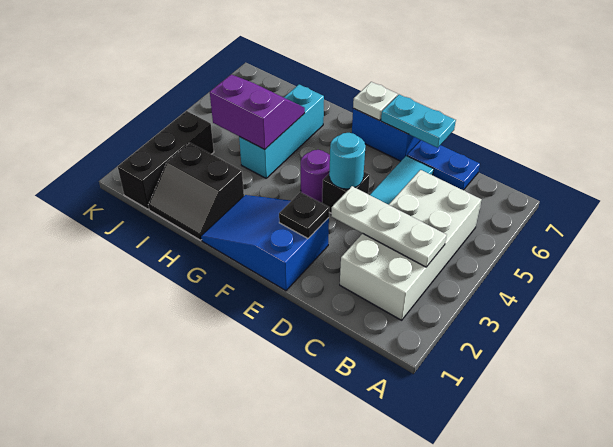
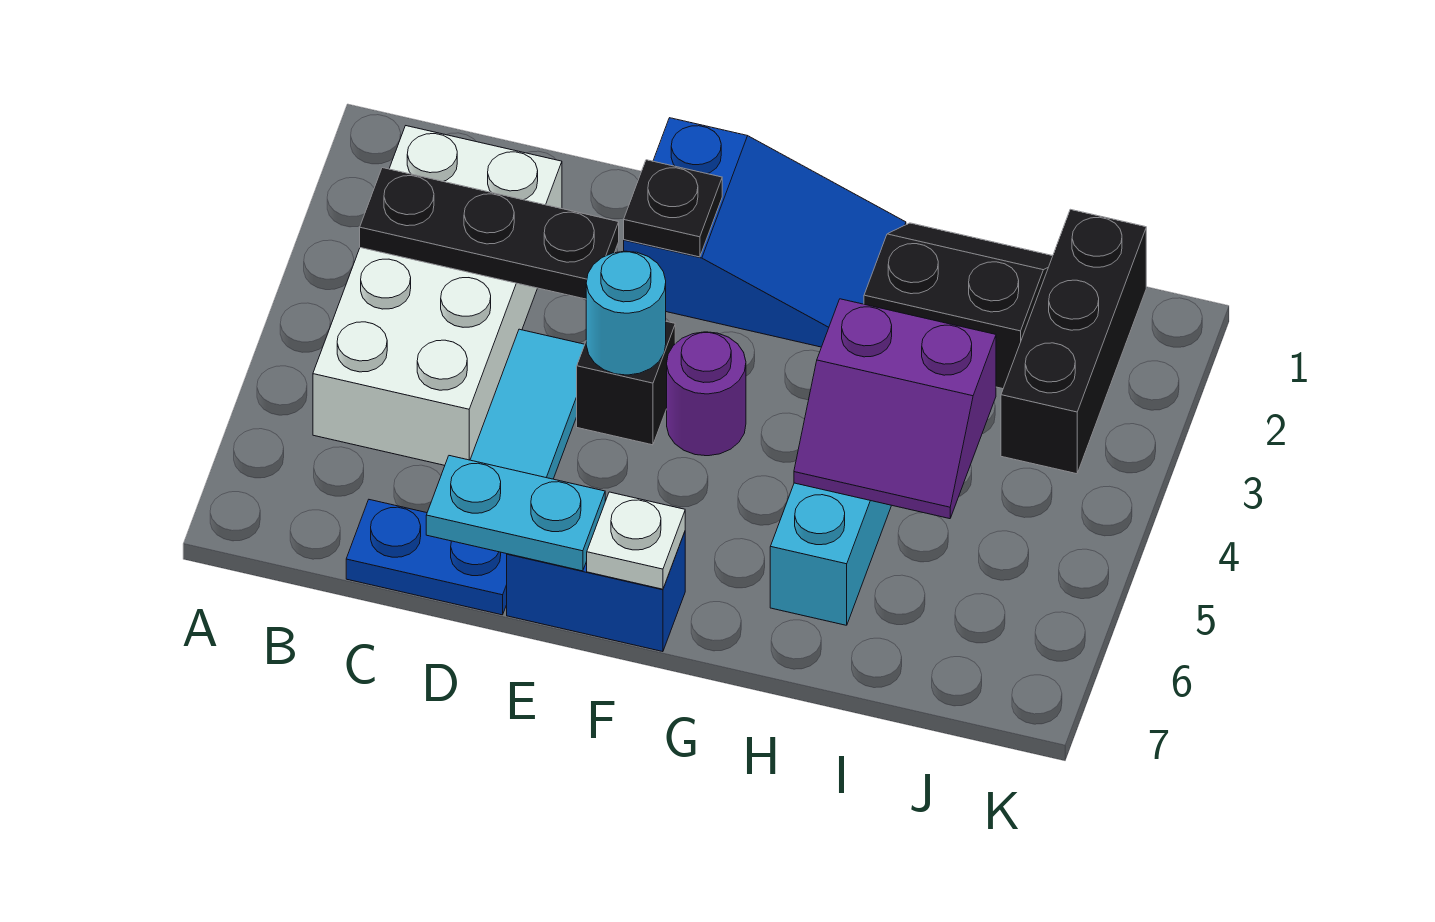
white 1x3 plate [332,186,447,267] -> black 1x3 plate [360,168,619,299]

